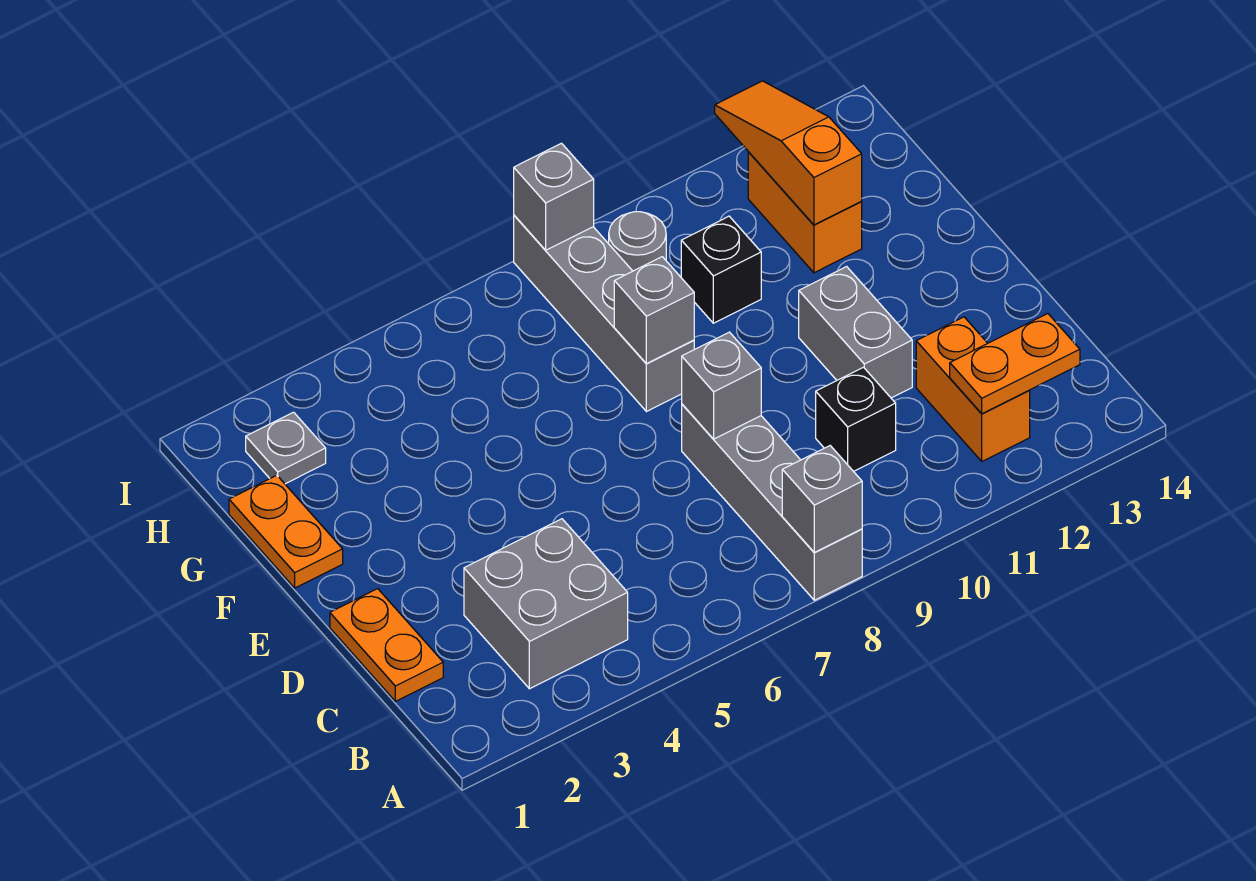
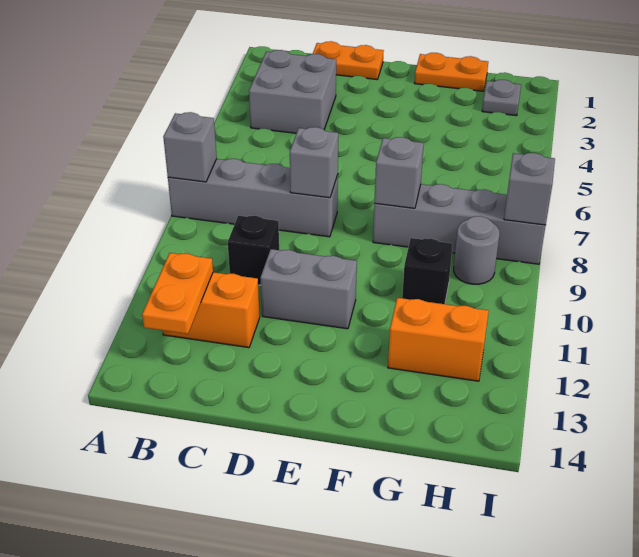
orange 1x3 slope [715,81,862,225] -> none

